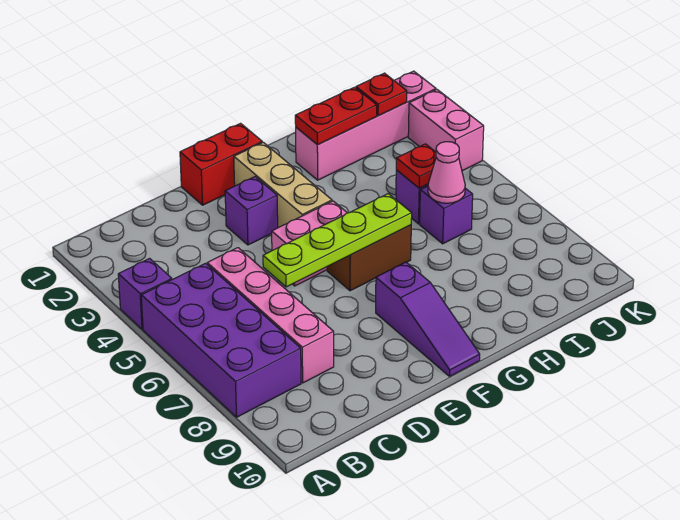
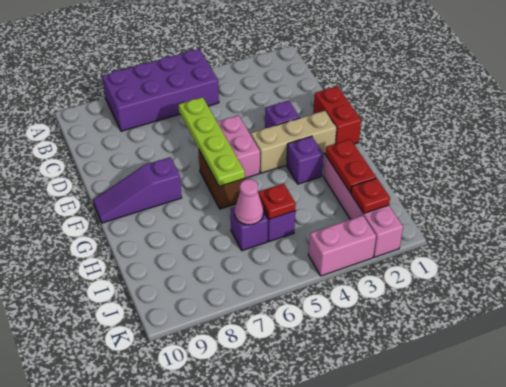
purple 1x1 brick [118,258,172,329] -> purple 1x1 brick moved to [287,136,323,184]
pink 1x4 brick [207,248,334,383] -> none

